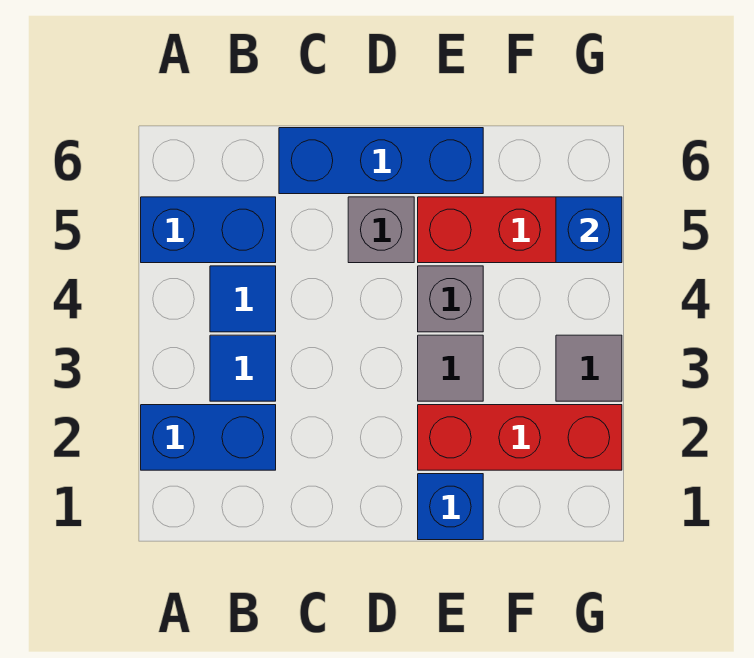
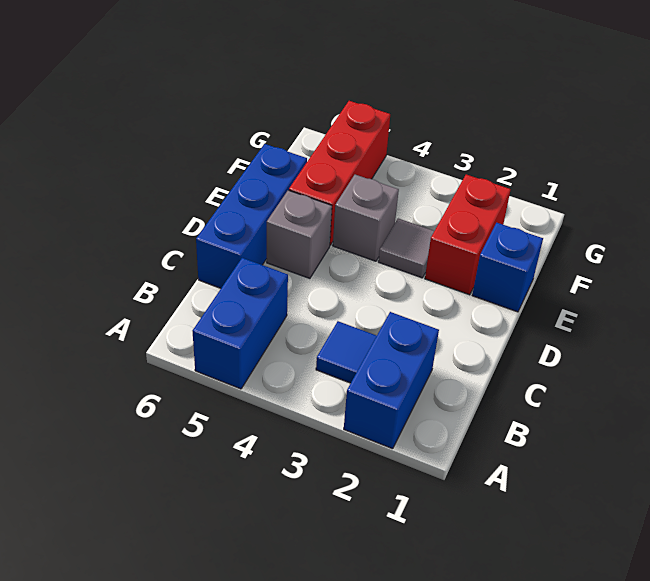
blue 1x1 tile [210,266,276,332] -> none
red 1x3 brick [418,405,622,470] -> red 1x2 brick [425,174,511,295]
grey 1x1 tile [556,335,622,401] -> none
blue 1x1 brick [556,197,622,263] -> none

